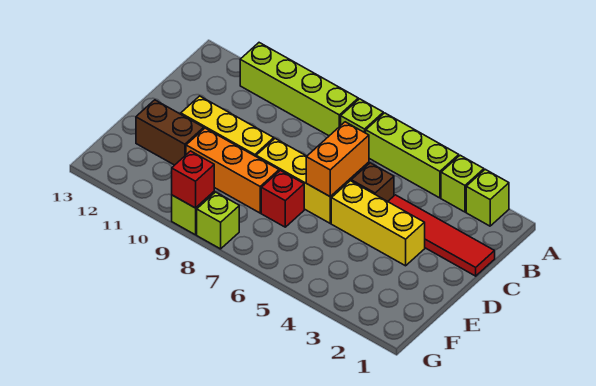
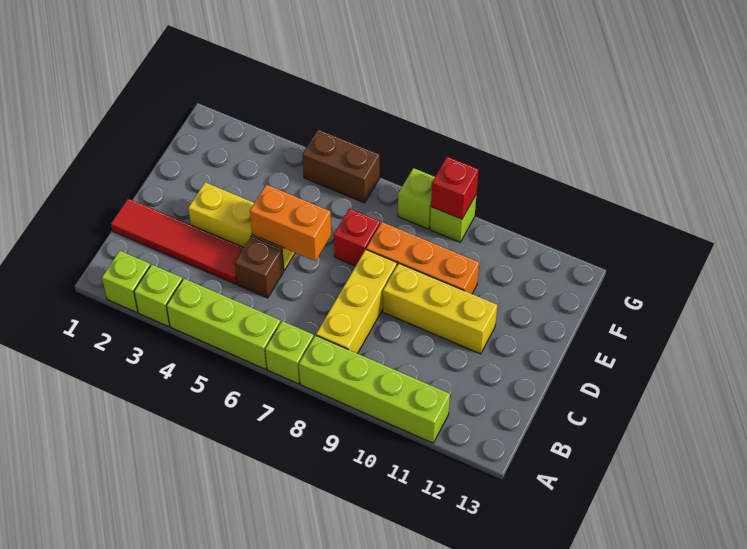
orange 1x2 brick [306,122,369,197] -> orange 1x2 brick turned to [250,185,331,261]
yellow 1x3 brick [256,139,349,223] -> yellow 1x3 brick turned to [316,250,397,353]
brown 1x2 brick [136,100,204,165] -> brown 1x2 brick moved to [302,130,380,203]

